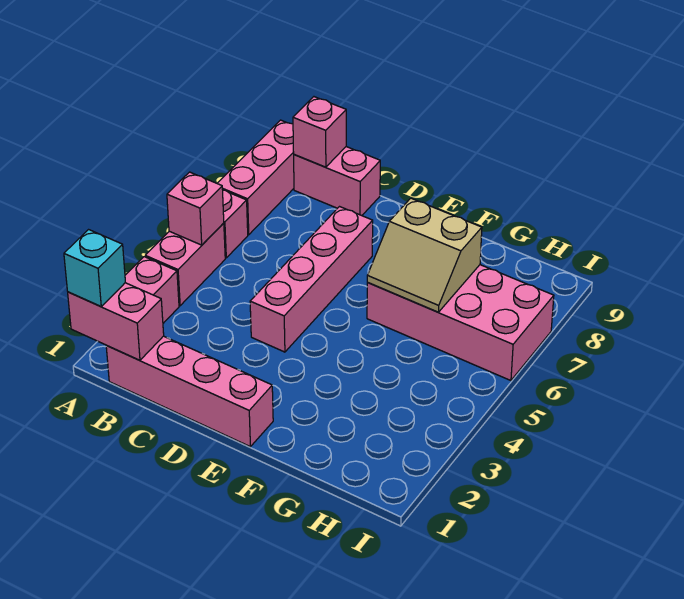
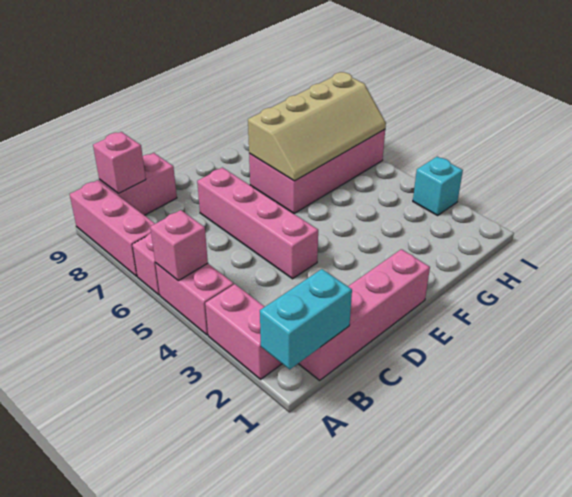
pink 1x2 brick [68,283,164,360] -> cyan 1x2 brick [260,269,352,369]
cyan 1x1 brick [64,230,125,306] -> cyan 1x1 brick moved to [413,157,463,215]
tan 2x2 slope [367,198,482,312] -> tan 2x4 slope [248,72,386,181]

